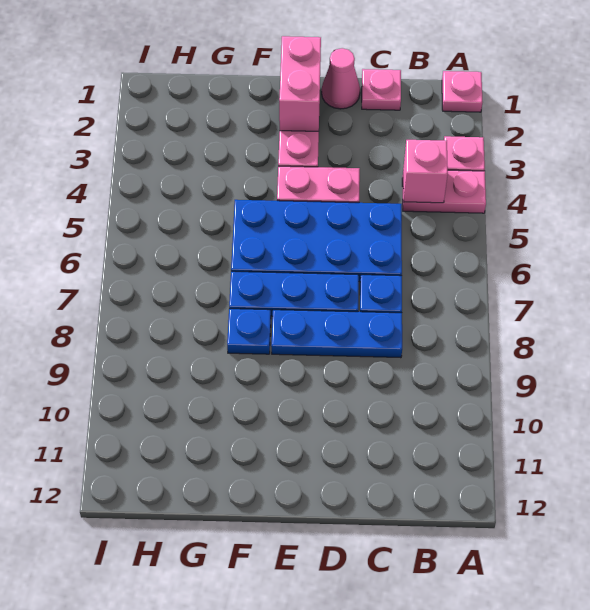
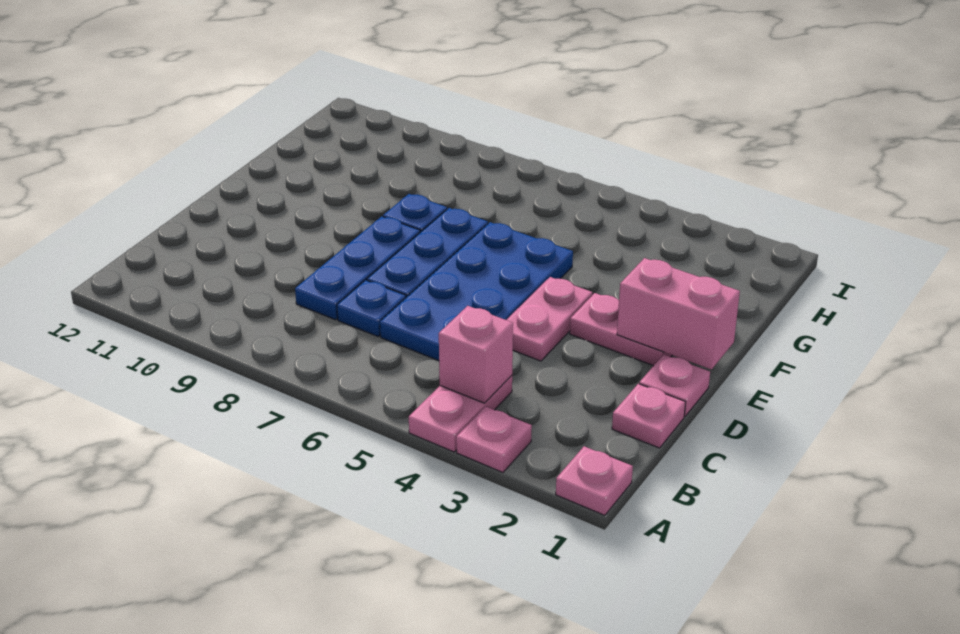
pink 1x1 cone [322,48,360,109] -> pink 1x1 plate [639,354,710,416]

